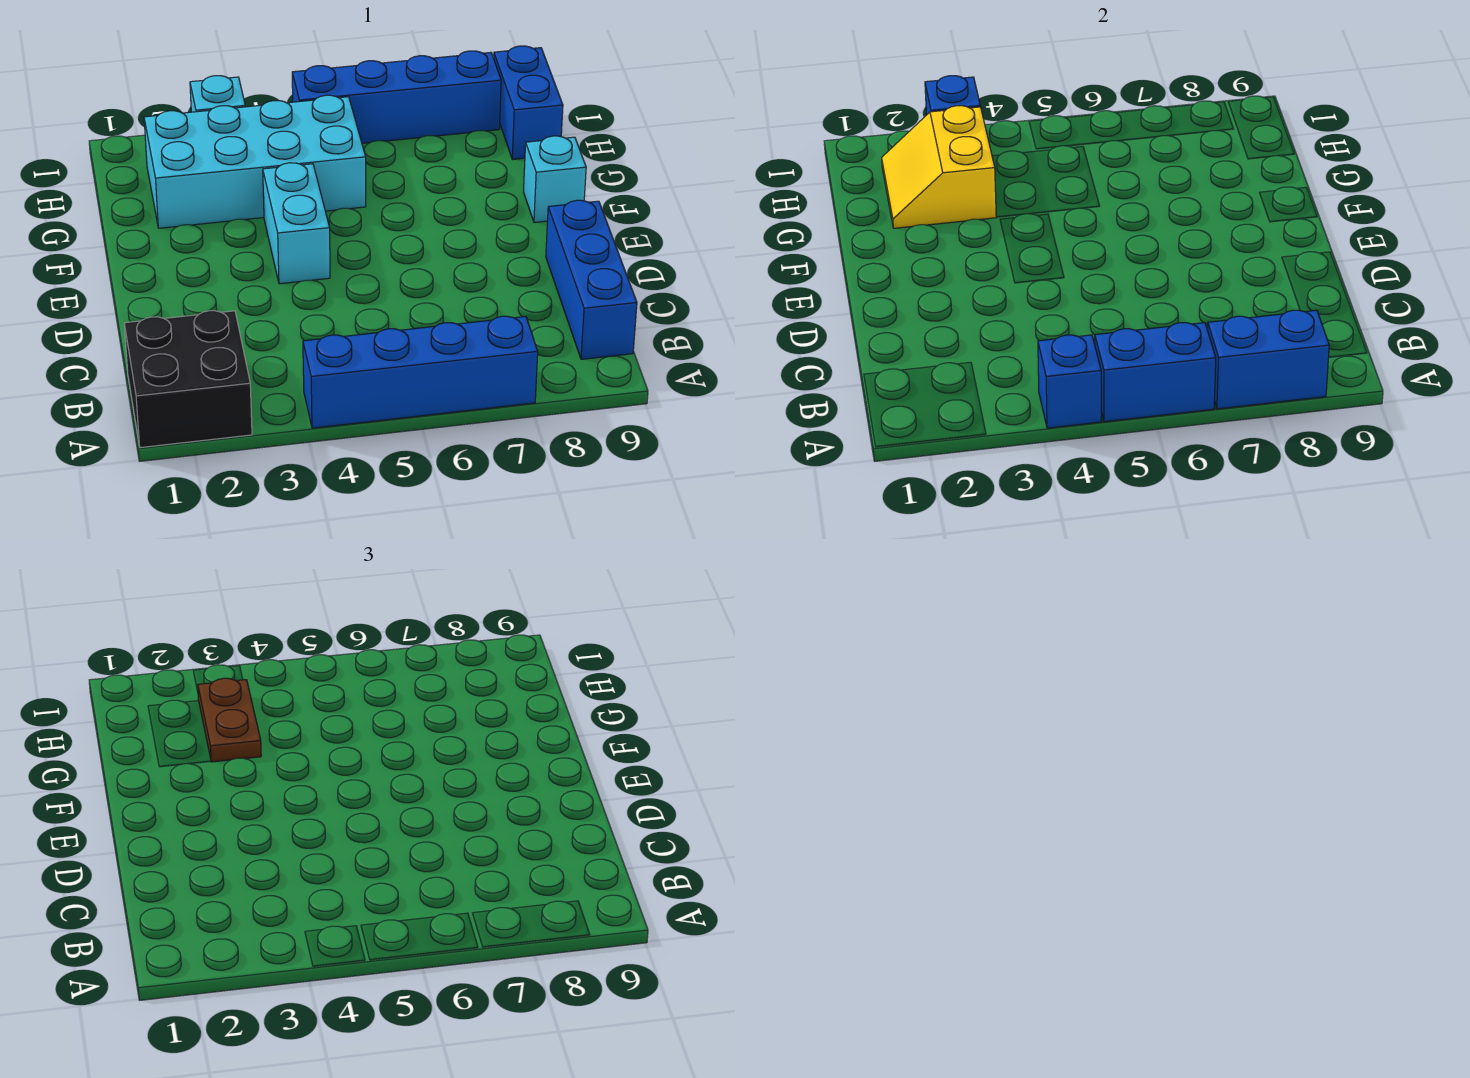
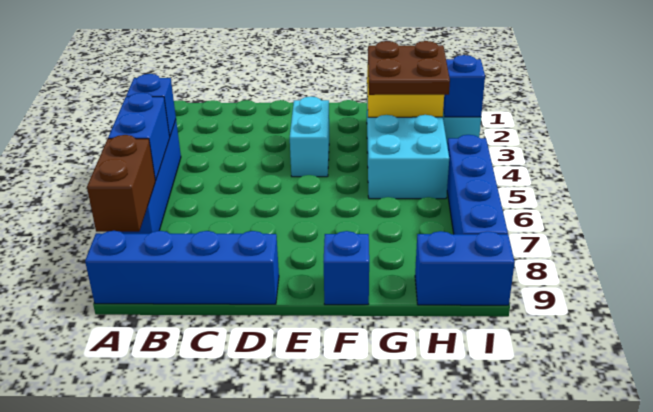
black 2x2 brick [124,311,252,448] -> none
blue 1x2 brick [1208,310,1329,409] -> brown 1x2 brick [87,135,155,232]
blue 1x3 brick [546,200,637,359] -> blue 1x4 brick [85,231,279,304]
cyan 1x2 brick [263,163,330,284] -> cyan 1x2 brick turned to [290,96,329,177]
cyan 1x1 brick [524,136,586,223] -> blue 1x1 brick [324,231,369,305]
brown 1x2 plate [198,678,261,762] -> brown 2x2 plate [368,41,450,95]

